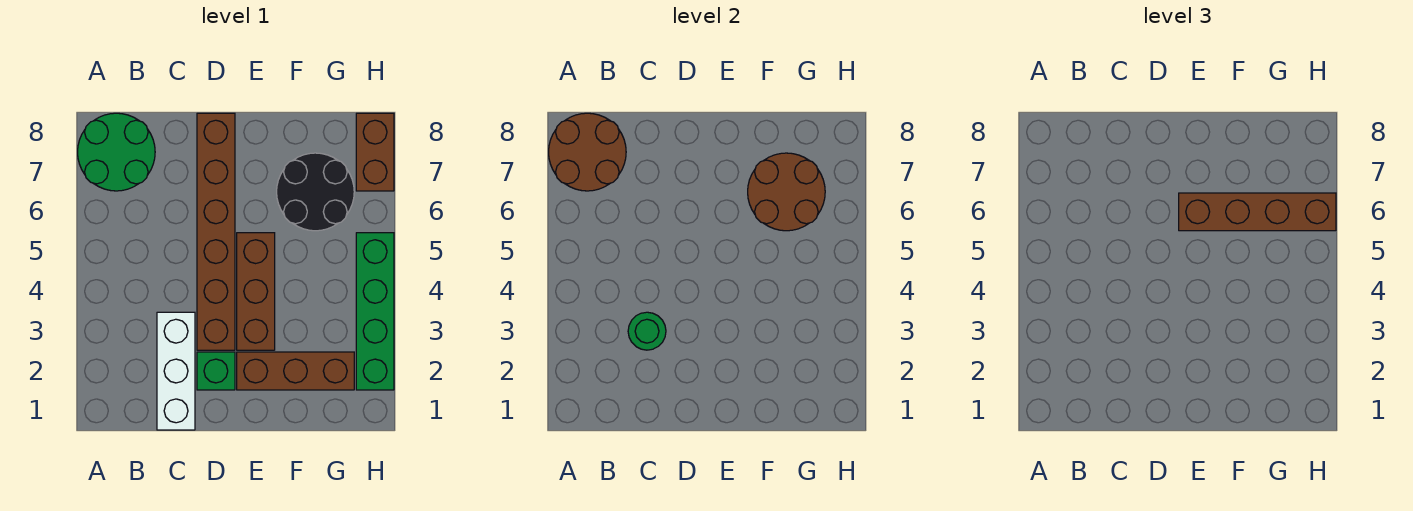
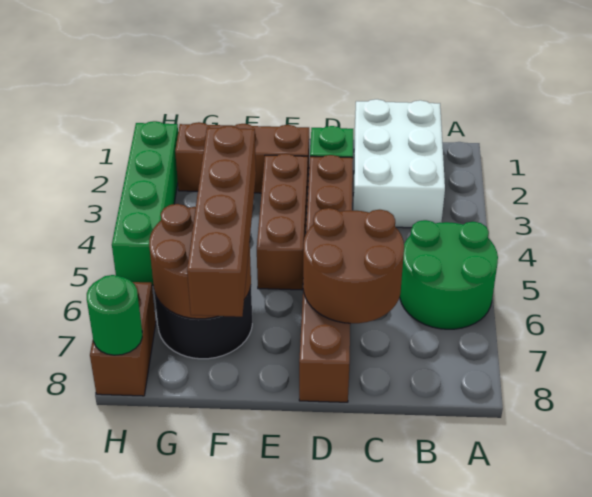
green 2x2 round brick [78,113,155,191] -> green 2x2 round brick moved to [400,220,498,329]
brown 2x2 round brick [549,113,626,191] -> brown 2x2 round brick moved to [303,208,404,323]
white 1x3 brick [157,312,195,430] -> white 2x3 brick [353,99,445,228]
green 1x1 round brick [628,312,666,350] -> green 1x1 round brick moved to [87,275,142,355]
brown 1x4 brick [1179,193,1336,231] -> brown 1x4 brick turned to [187,126,256,317]

